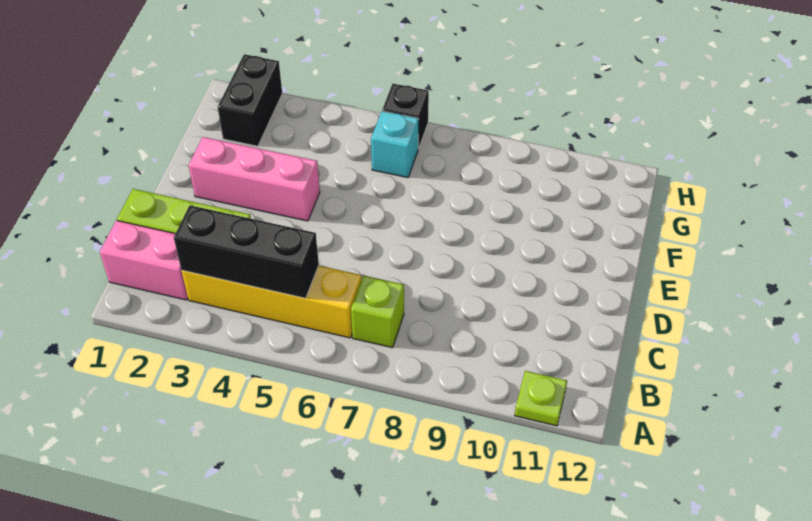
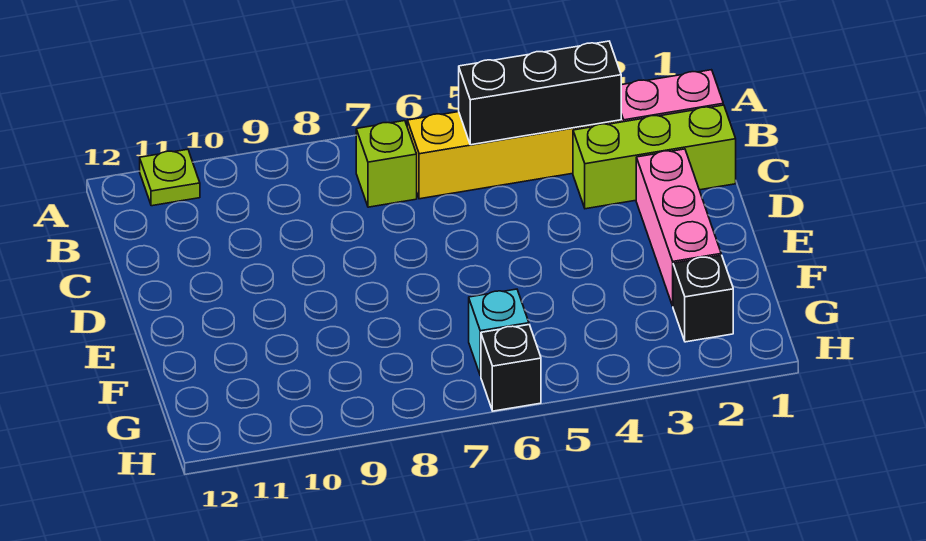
pink 1x3 brick [188,137,320,221] -> pink 1x3 brick turned to [636,149,721,306]
black 1x2 brick [218,54,282,146] -> black 1x1 brick [673,255,733,342]

